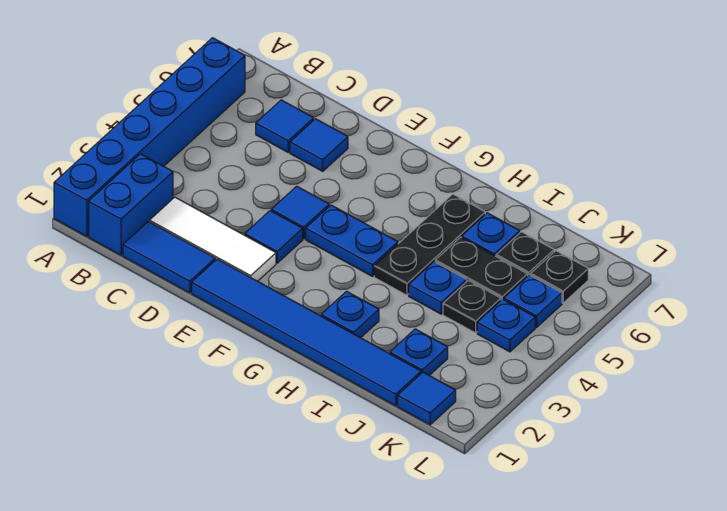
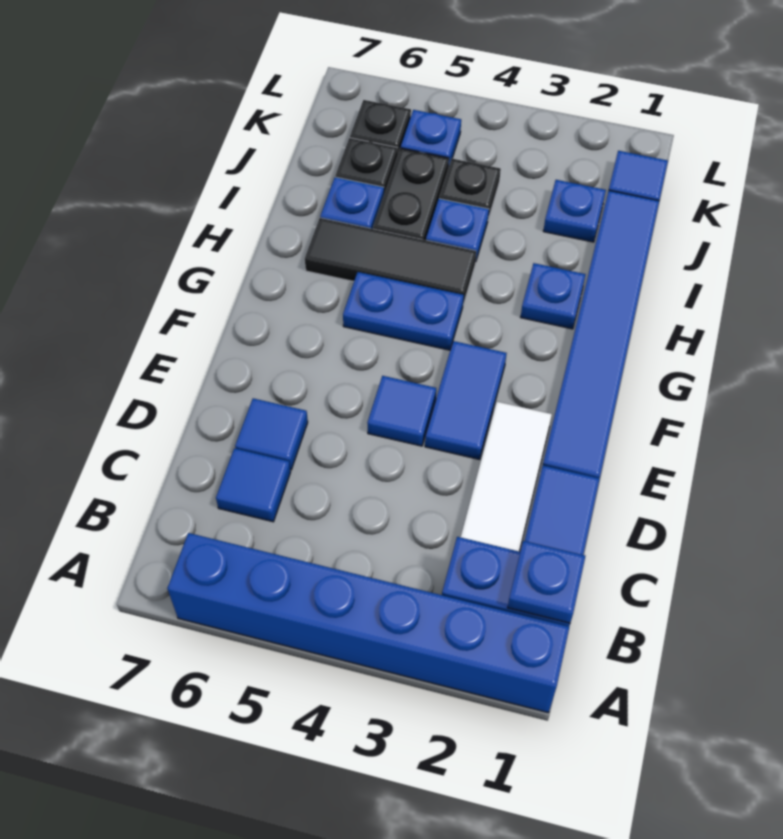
blue 1x1 tile [245,211,303,263] -> blue 1x2 tile [425,341,507,460]
blue 1x2 plate [306,205,398,276] -> blue 1x2 plate turned to [343,272,464,350]
black 1x3 plate [374,194,485,295] -> black 1x3 tile [305,218,476,304]
blue 1x1 plate [477,299,535,352] -> blue 1x1 plate moved to [507,541,585,623]

